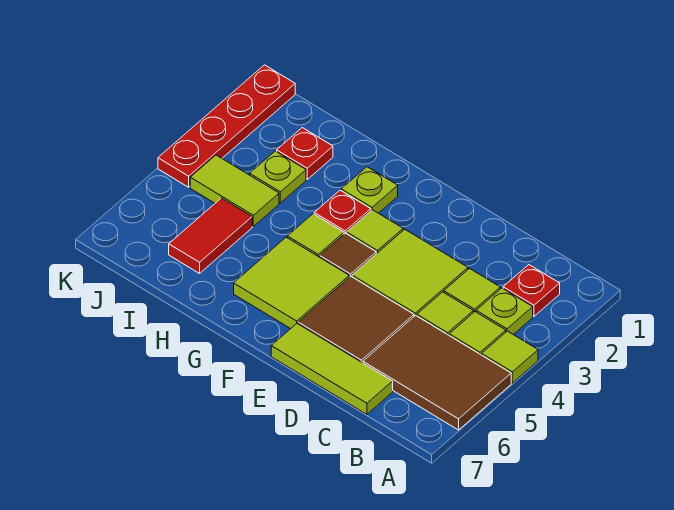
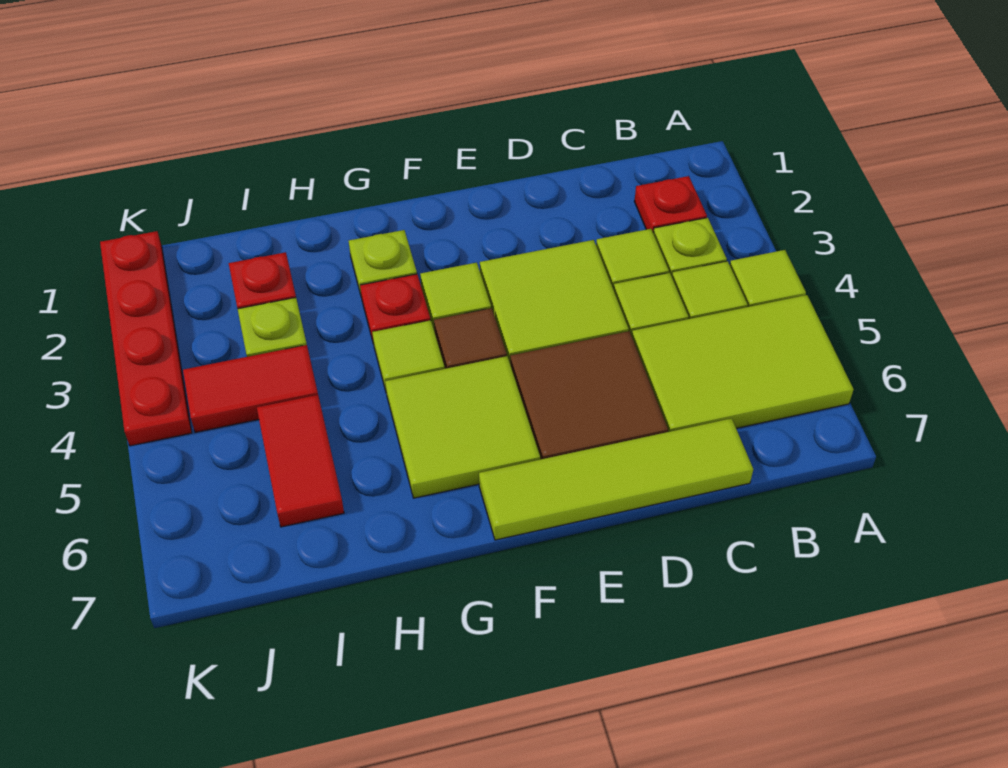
brown 2x3 tile [363,315,511,430] -> lime 2x3 tile [632,295,854,432]
lime 1x3 tile [271,324,393,414] -> lime 1x4 tile [479,418,753,540]
lime 1x2 tile [190,155,279,226] -> red 1x2 tile [183,345,318,433]

